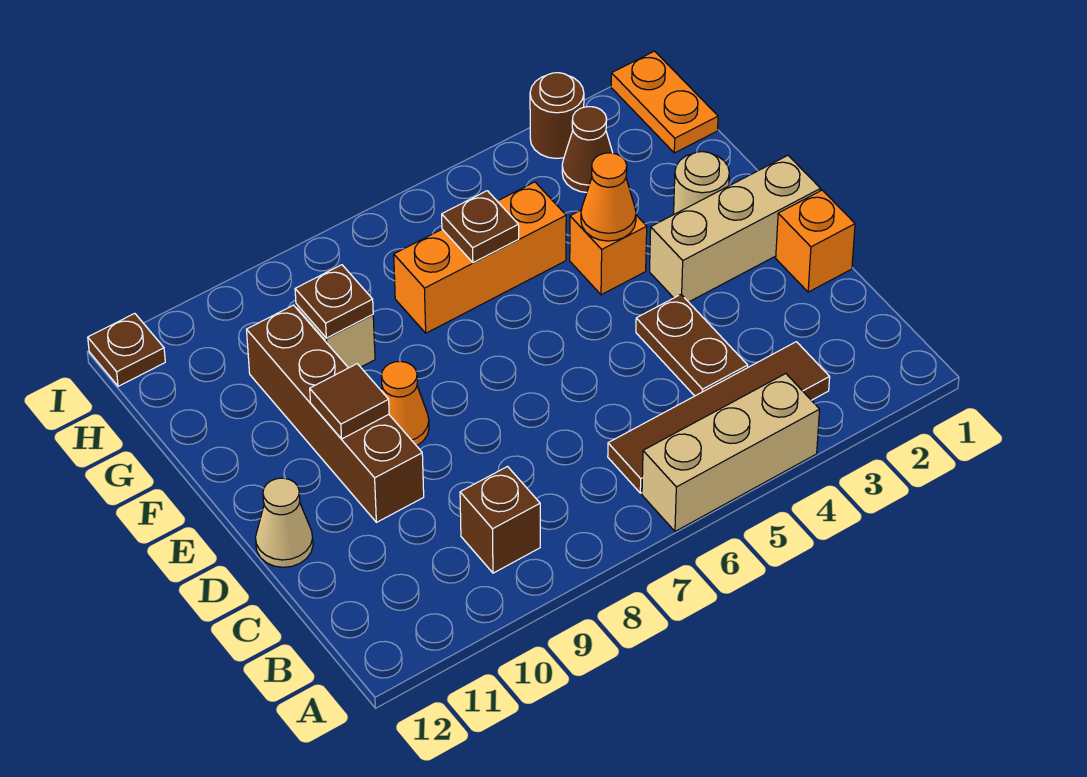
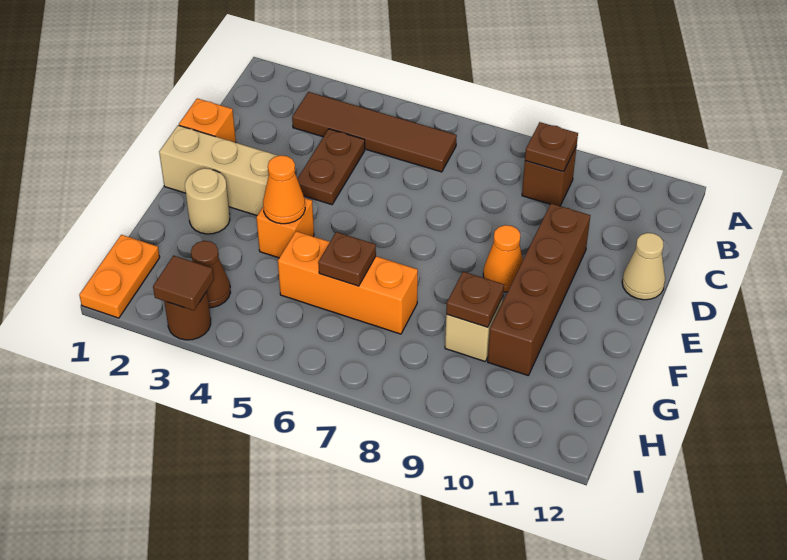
tan 1x3 brick [642,374,820,531] -> none
brown 1x1 tile [310,364,389,439] -> brown 1x1 tile moved to [153,256,214,311]
brown 1x1 plate [88,313,165,386] -> brown 1x1 plate moved to [525,122,578,172]

